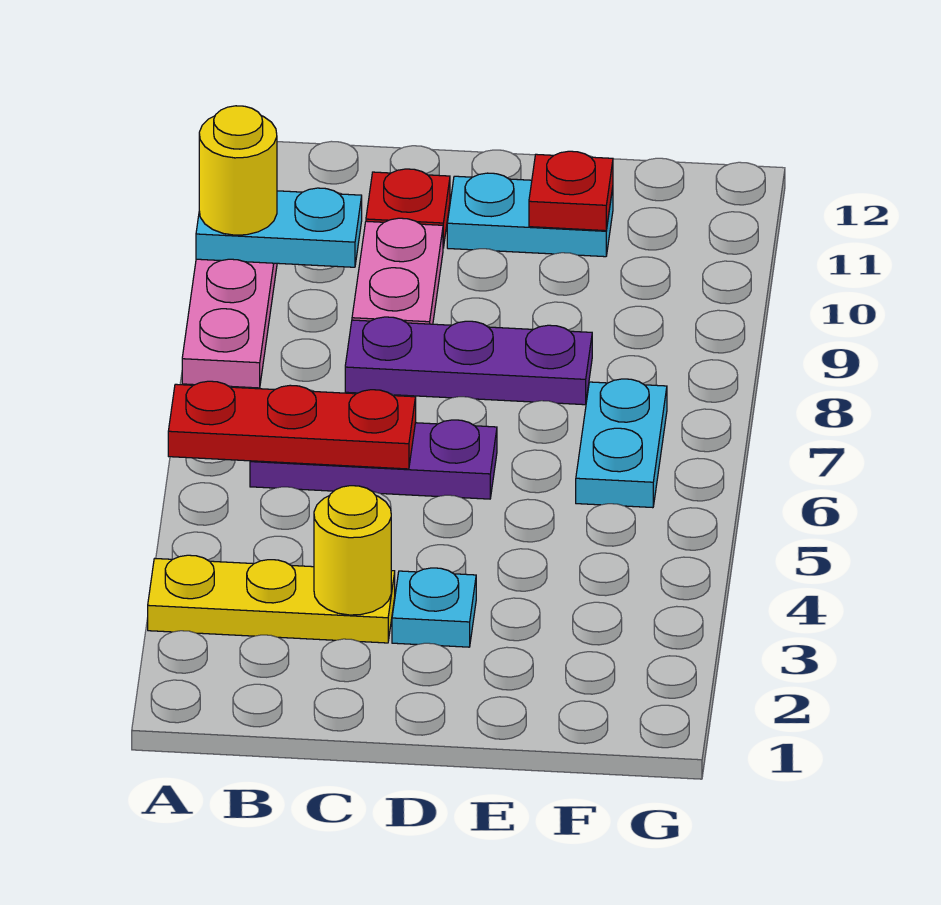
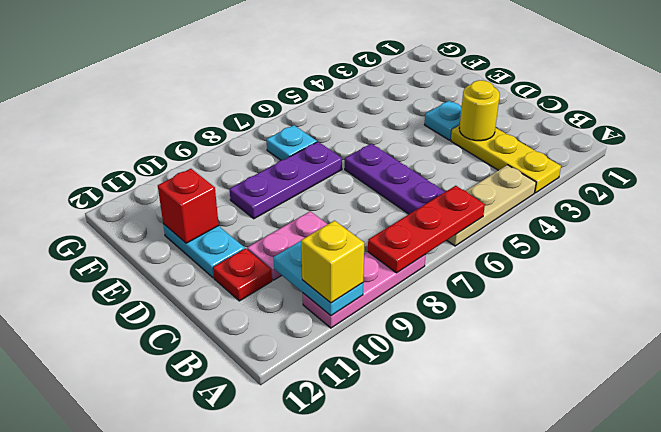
none -> tan 1x3 plate [447,165,536,246]
red 1x3 plate [168,381,416,469] -> red 1x3 plate turned to [368,186,485,273]
yellow 1x1 round brick [199,106,277,235] -> yellow 1x1 brick [301,221,364,303]
purple 1x3 plate [345,317,592,405] -> purple 1x3 plate turned to [230,142,342,219]
red 1x1 plate [529,151,613,231] -> red 1x1 brick [158,169,219,243]
cyan 1x2 plate [576,379,667,508] -> cyan 1x1 plate [267,125,317,160]

